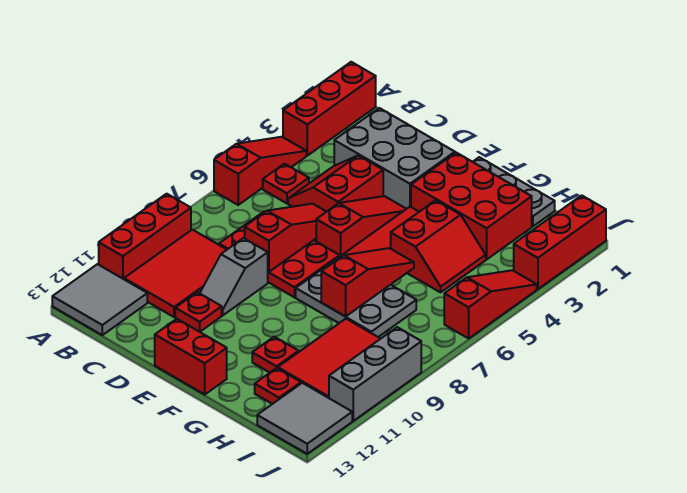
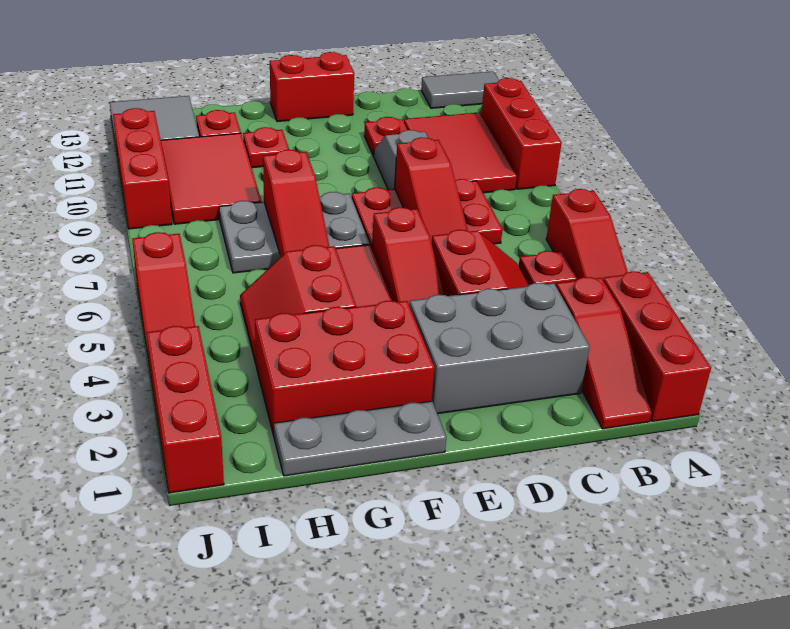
grey 2x2 tile [52,264,147,335] -> grey 1x2 tile [421,72,499,108]
none -> red 1x3 slope [556,277,652,429]
grey 1x3 brick [329,327,421,421] -> red 1x3 brick [113,108,172,229]

